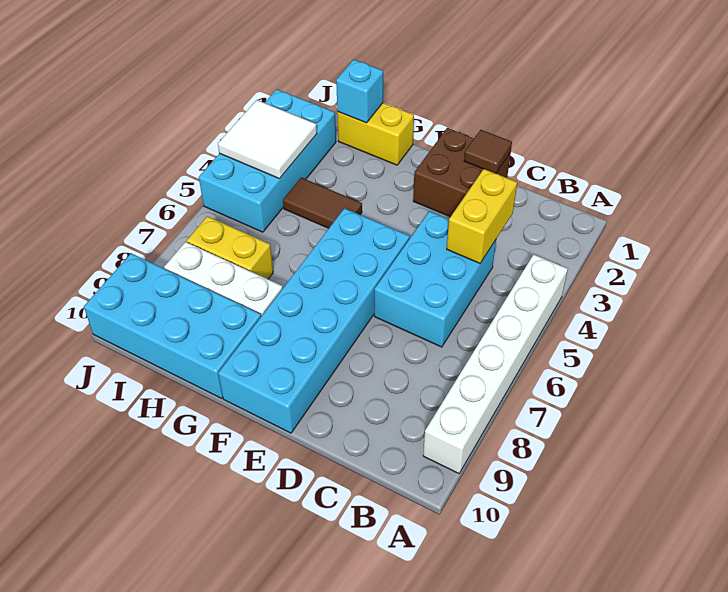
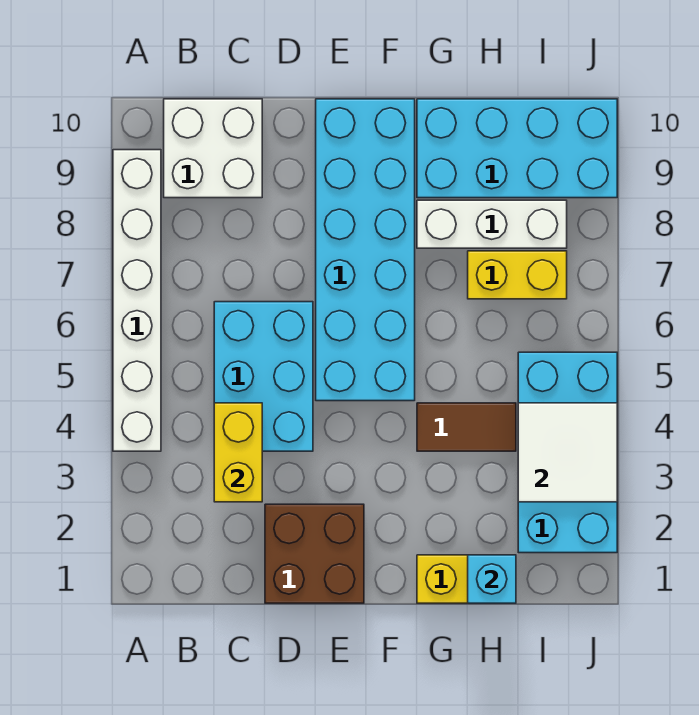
none -> white 2x2 brick [164,99,262,198]
brown 1x1 tile [464,130,512,173] -> none

